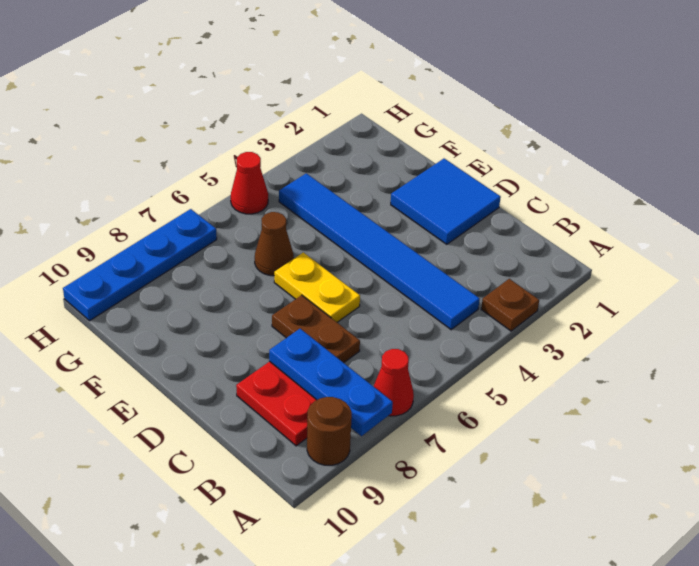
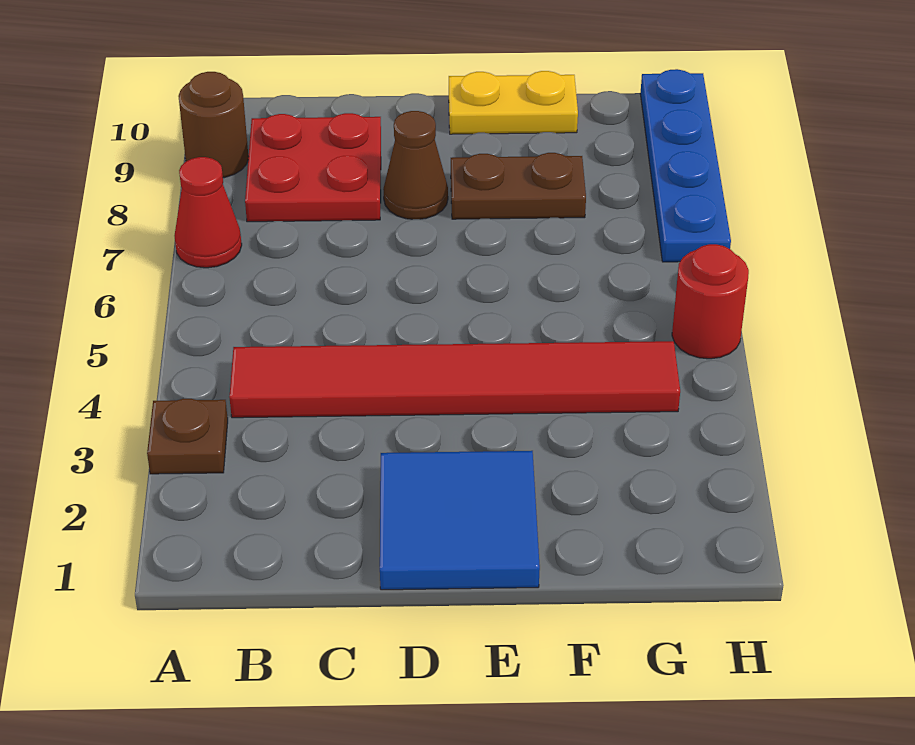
blue 1x3 plate [269,329,393,436] -> none
blue 1x6 tile [279,173,480,330] -> red 1x6 tile [229,341,680,418]
brown 1x2 plate [272,295,360,363] -> brown 1x2 plate moved to [451,153,586,219]
yellow 1x2 plate [274,252,360,322] -> yellow 1x2 plate moved to [449,71,578,134]
brown 1x1 cone [255,212,294,276] -> brown 1x1 cone moved to [383,111,448,219]
red 1x1 cone [231,152,268,214] -> red 1x1 round brick [672,244,749,359]

